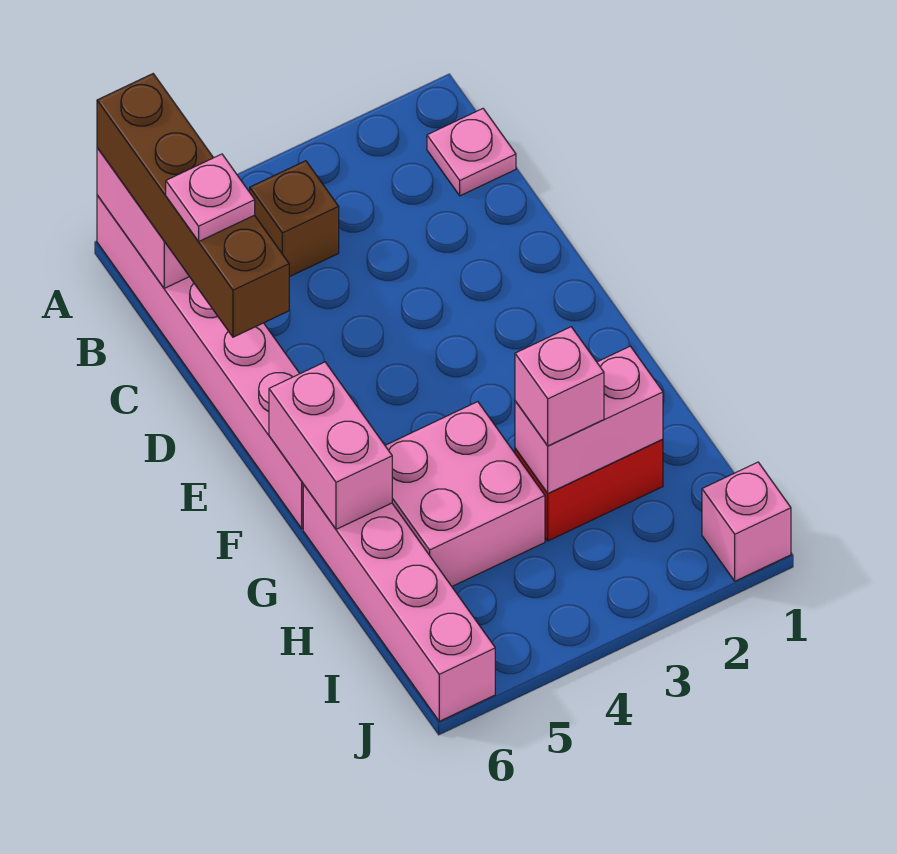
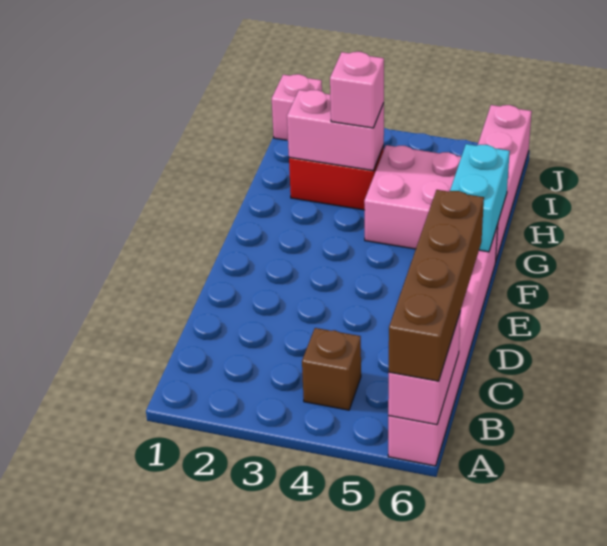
pink 1x1 plate [427,109,516,196] -> none
pink 1x1 plate [166,154,255,242] -> none
pink 1x2 brick [269,362,392,529] -> cyan 1x2 brick [450,144,510,252]

